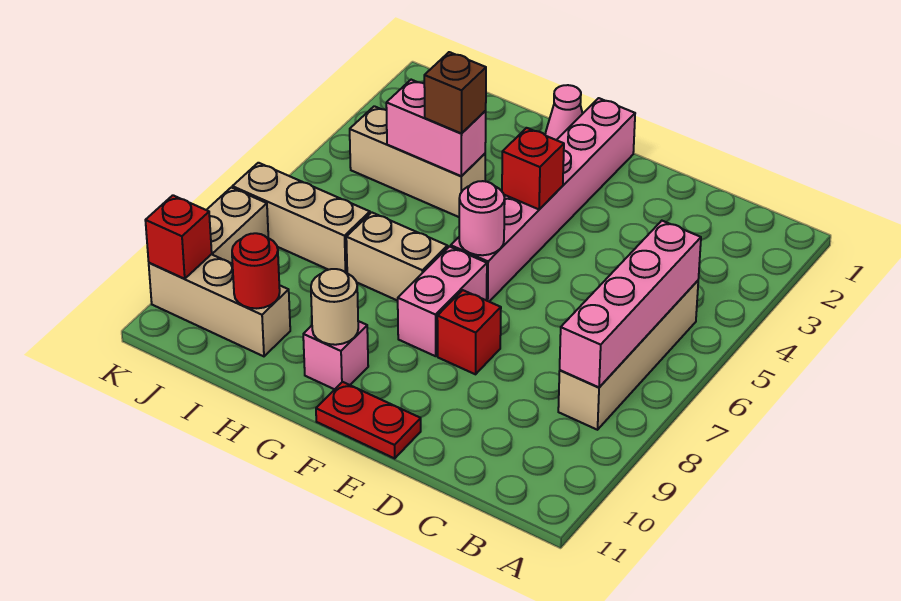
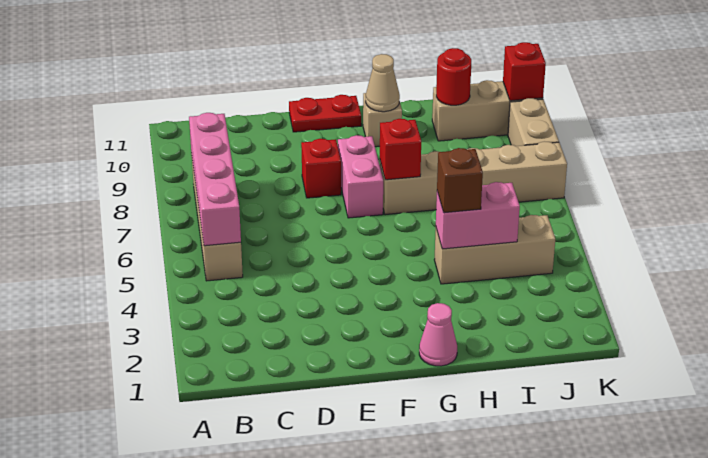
pink 1x6 brick [451,98,635,301] -> none
red 1x1 brick [502,128,564,209] -> red 1x1 brick moved to [380,119,421,180]
pink 1x1 round brick [459,181,505,255] -> none
pink 1x1 brick [303,321,368,389] -> tan 1x1 brick [363,93,402,147]
tan 1x1 round brick [311,269,358,345] -> tan 1x1 cone [366,54,400,112]

